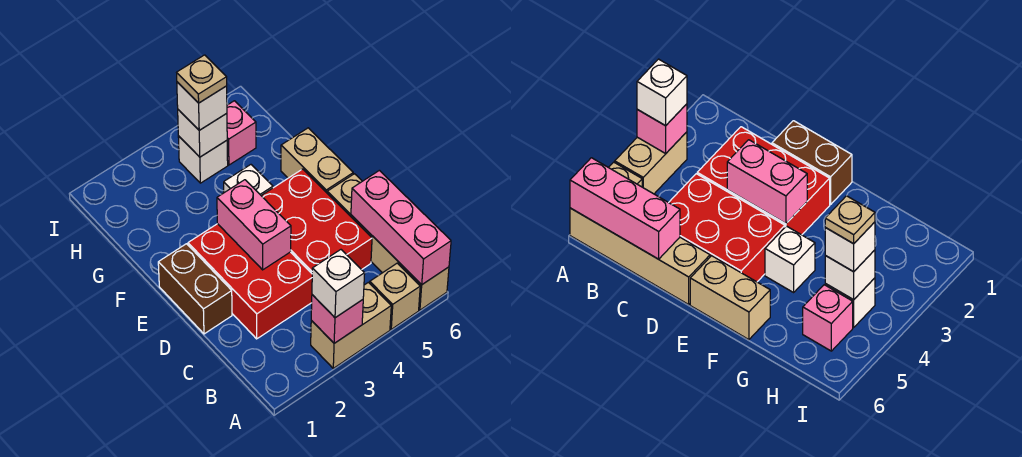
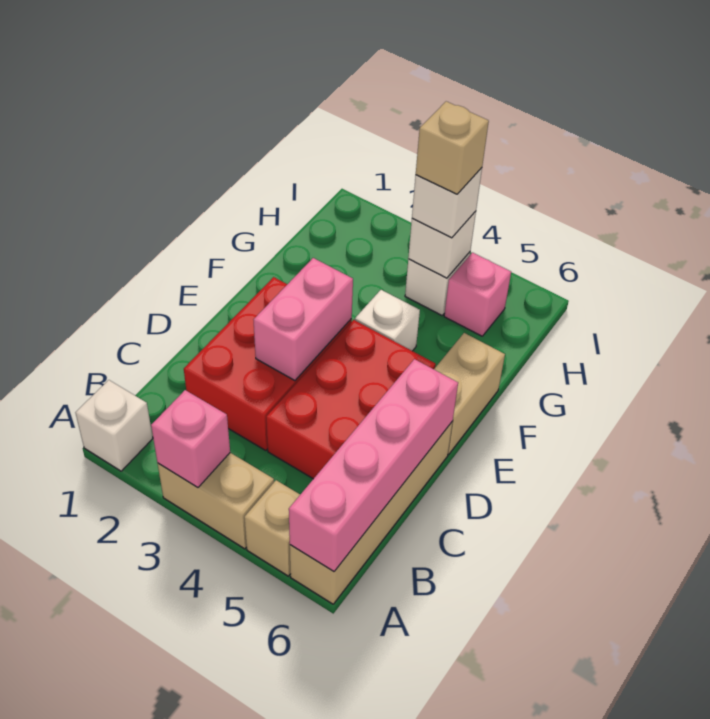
white 1x1 brick [312,250,365,318] -> white 1x1 brick moved to [76,380,153,471]
pink 1x3 brick [351,170,451,285] -> pink 1x4 brick [289,359,458,571]
brown 1x2 brick [158,244,232,334] -> none
tan 1x1 plate [177,55,227,103] -> tan 1x1 brick [416,101,489,194]

